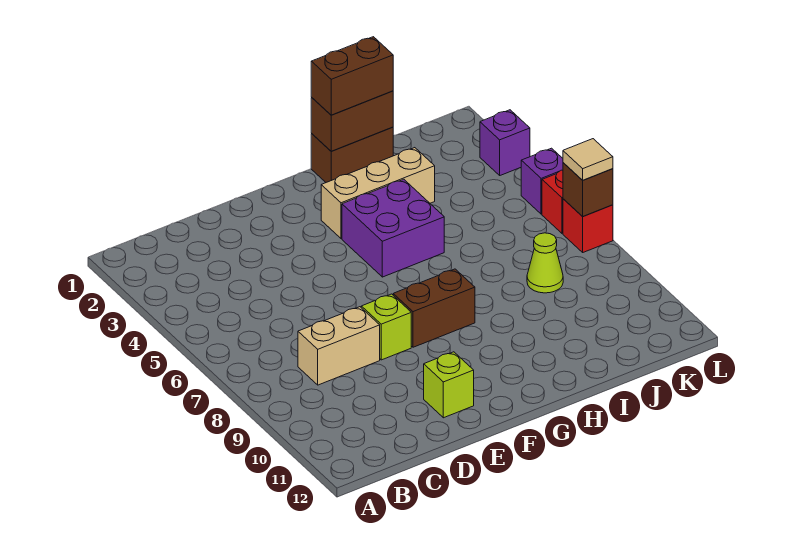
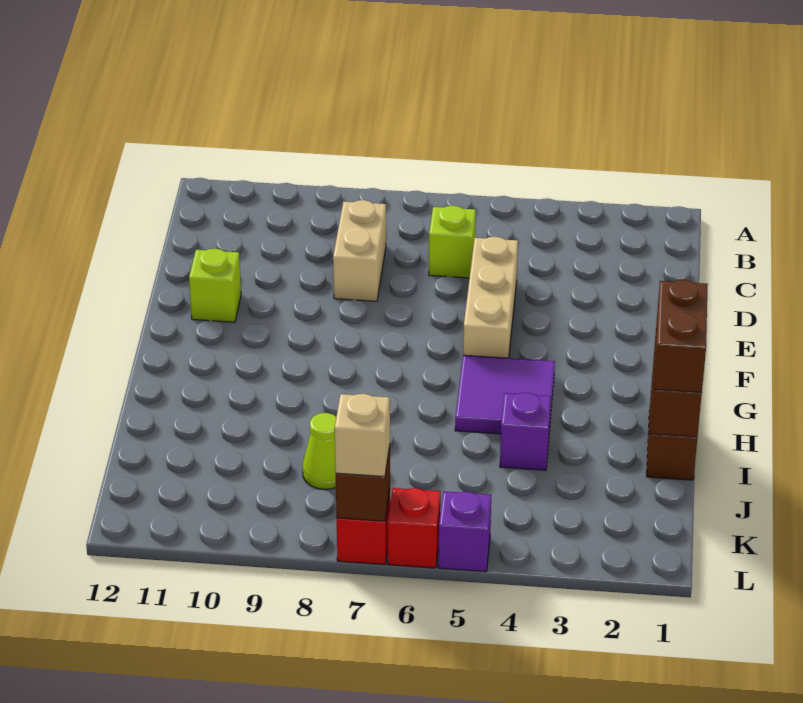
lime 1x1 brick [361,294,411,360] -> lime 1x1 brick moved to [429,206,476,278]
brown 1x2 brick [393,269,475,347] -> none
tan 1x3 brick [321,148,435,239] -> tan 1x3 brick moved to [463,237,518,358]
purple 2x2 brick [342,179,444,277] -> purple 2x2 tile [455,355,555,434]
purple 1x1 brick [480,110,530,175] -> purple 1x1 brick moved to [500,393,551,470]
tan 1x1 tile [563,139,613,180] -> tan 1x1 brick [335,394,390,477]

